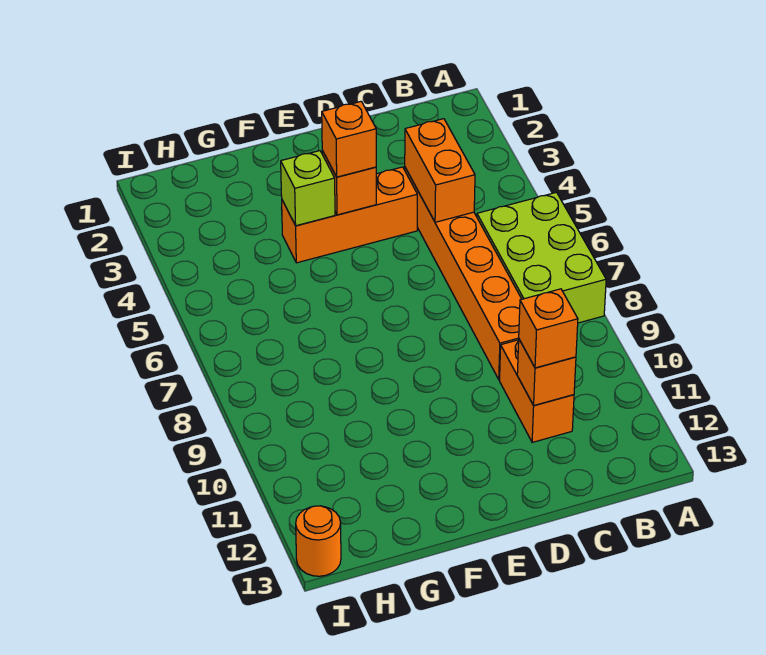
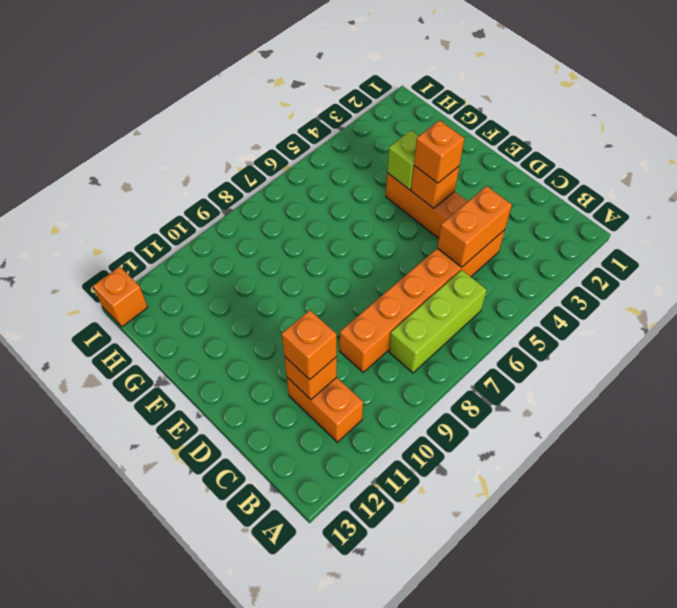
lime 2x3 brick [477,192,606,323] -> lime 1x3 brick [389,270,487,373]
orange 1x2 brick [500,340,574,442] -> orange 1x2 brick turned to [287,377,363,442]
orange 1x1 round brick [296,506,341,576] -> orange 1x1 brick [93,267,148,327]

